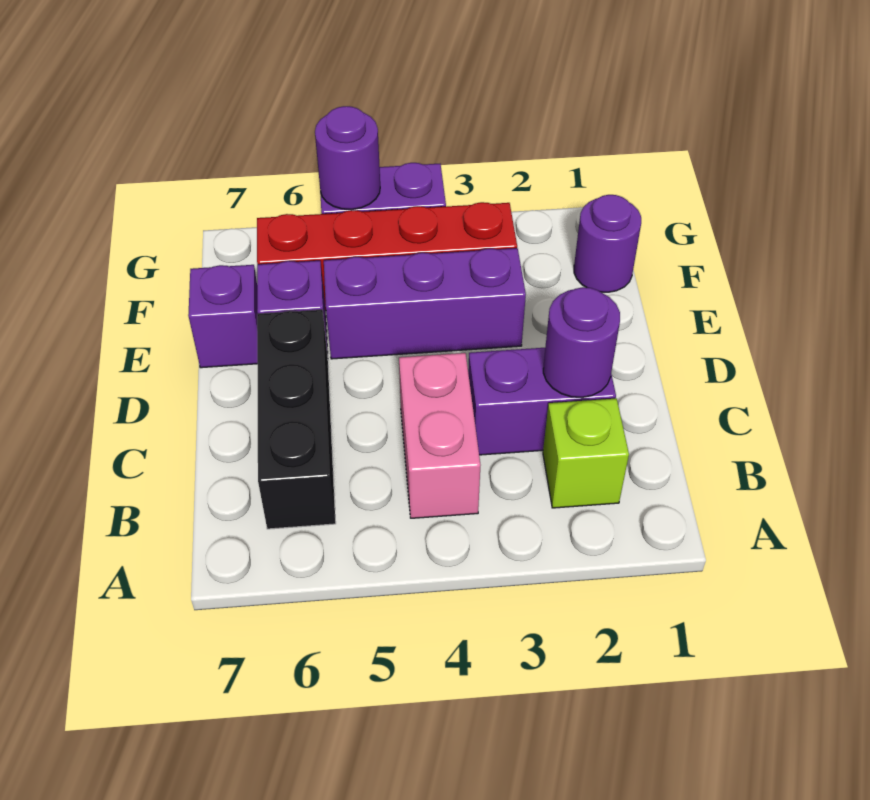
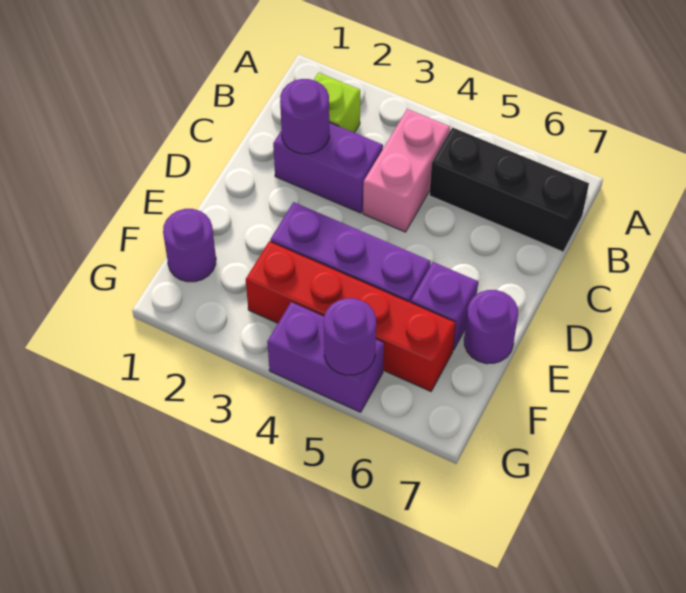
black 1x3 brick [257,310,336,529] -> black 1x3 brick turned to [429,127,589,252]
purple 1x1 brick [188,265,258,368] -> purple 1x1 round brick [464,290,518,364]

